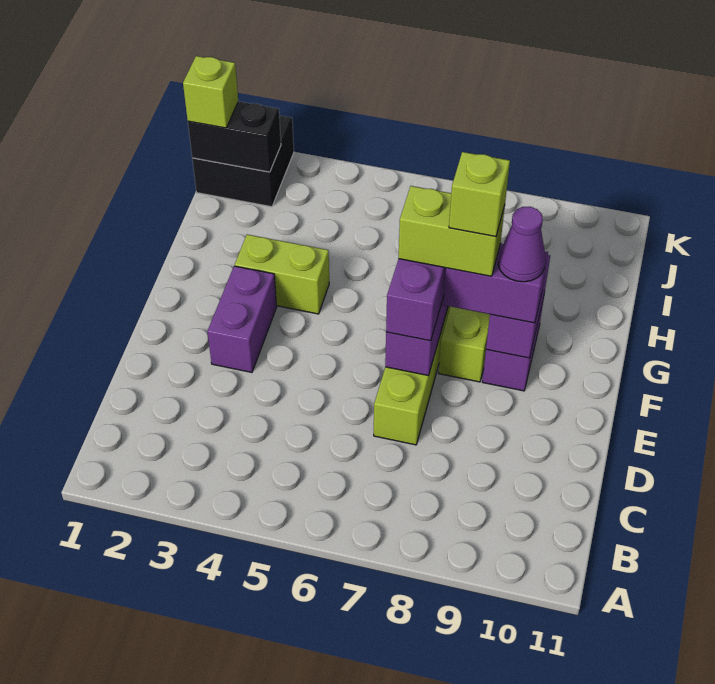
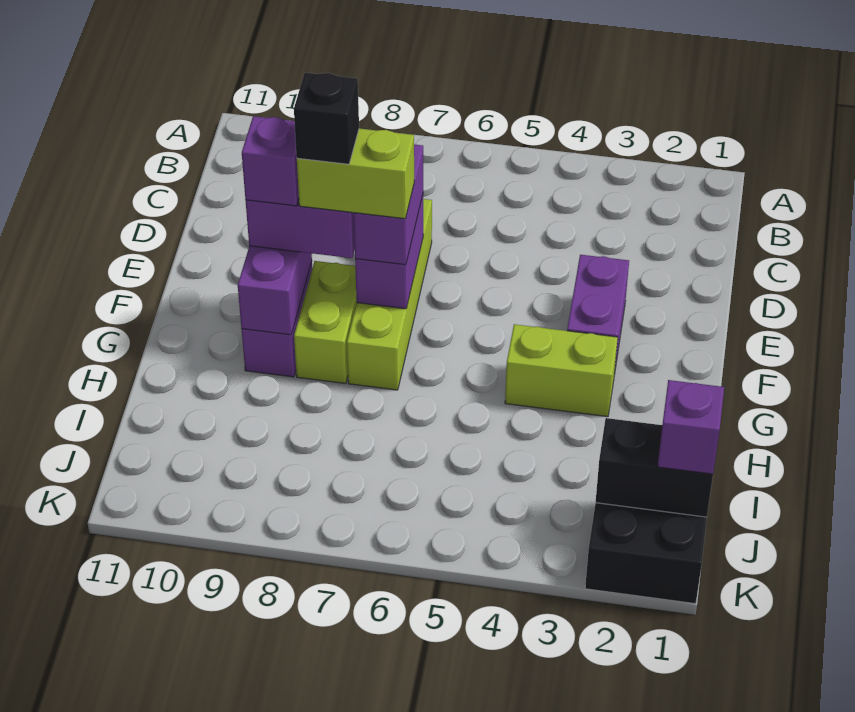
lime 1x1 brick [449,152,510,237] -> black 1x1 brick [294,73,359,164]
purple 1x1 cone [498,207,545,282] -> purple 1x1 brick [242,116,299,206]
lime 1x1 brick [183,56,238,128] -> purple 1x1 brick [658,380,724,474]

